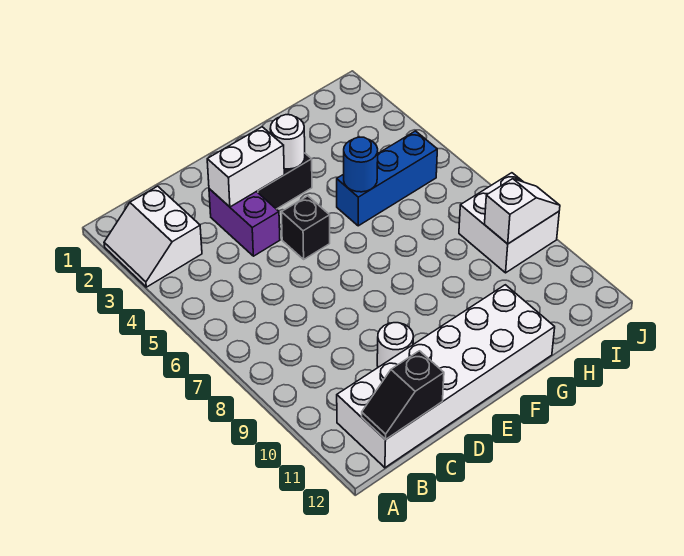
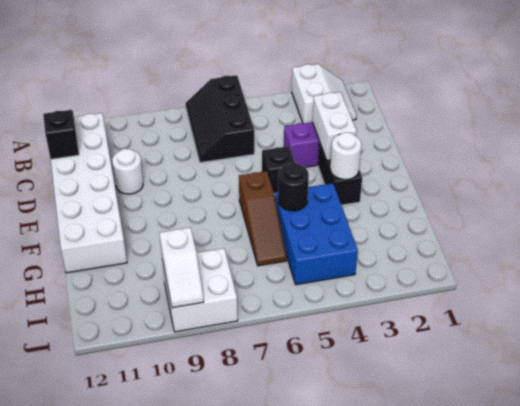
white 2x2 slope [104,186,202,287] -> white 2x2 slope turned to [292,64,357,123]
none -> black 2x3 slope [186,75,254,163]
none -> brown 1x3 slope [239,171,287,266]
blue 1x3 brick [337,131,437,226] -> blue 2x3 brick [275,183,358,285]
blue 1x1 round brick [344,137,378,192] -> black 1x1 round brick [278,163,309,211]

